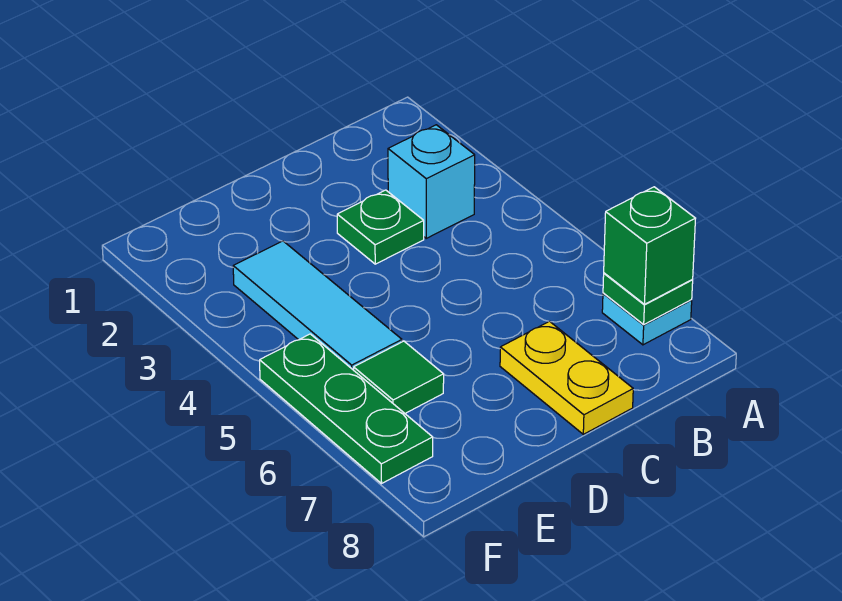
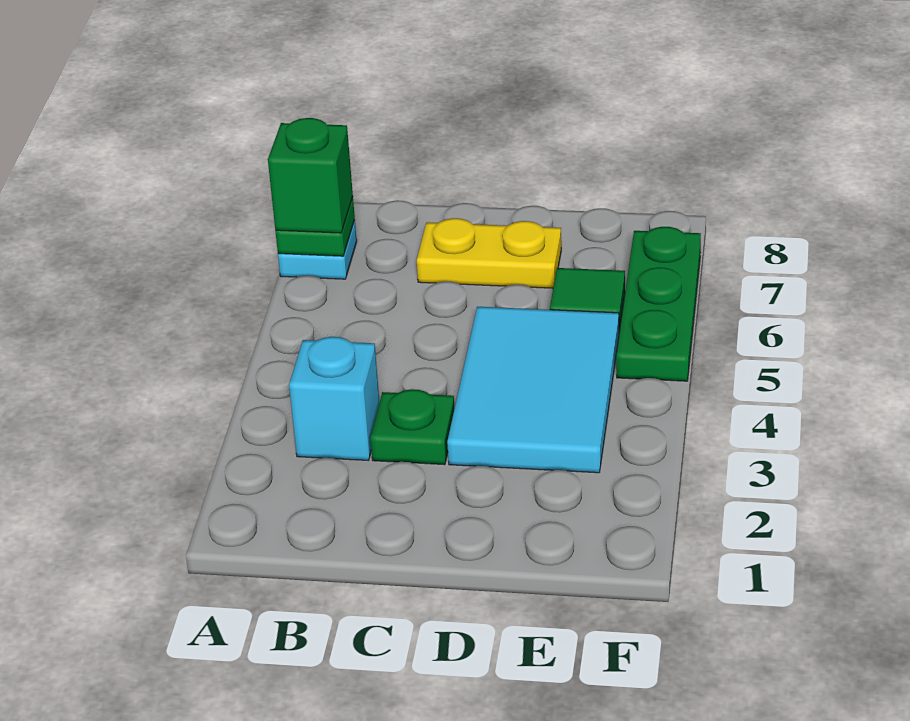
yellow 1x2 plate [500,321,633,434] -> yellow 1x2 plate turned to [417,218,561,288]
cyan 1x3 tile [233,241,402,370] -> cyan 2x3 tile [447,307,619,473]

